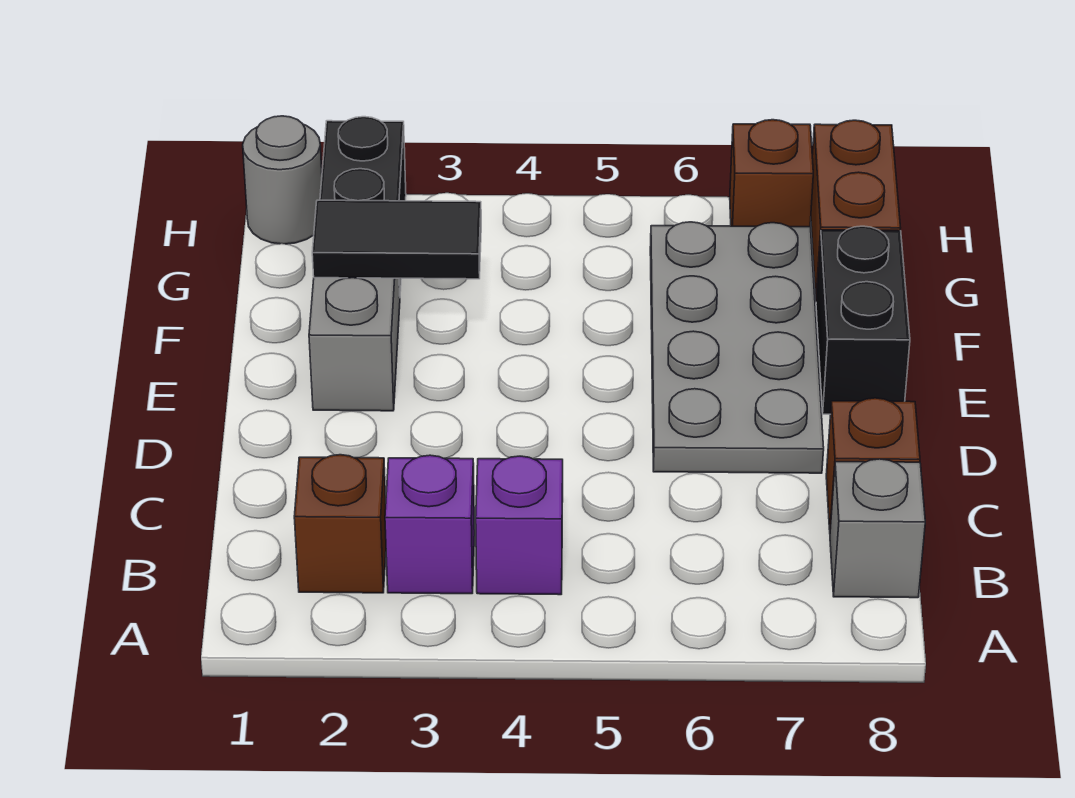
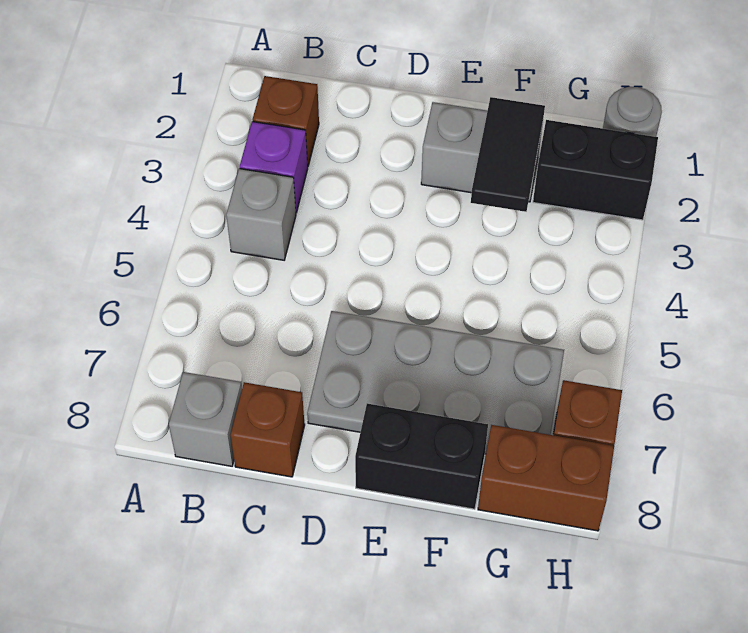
purple 1x1 brick [476,456,563,595] -> grey 1x1 brick [226,169,296,260]

